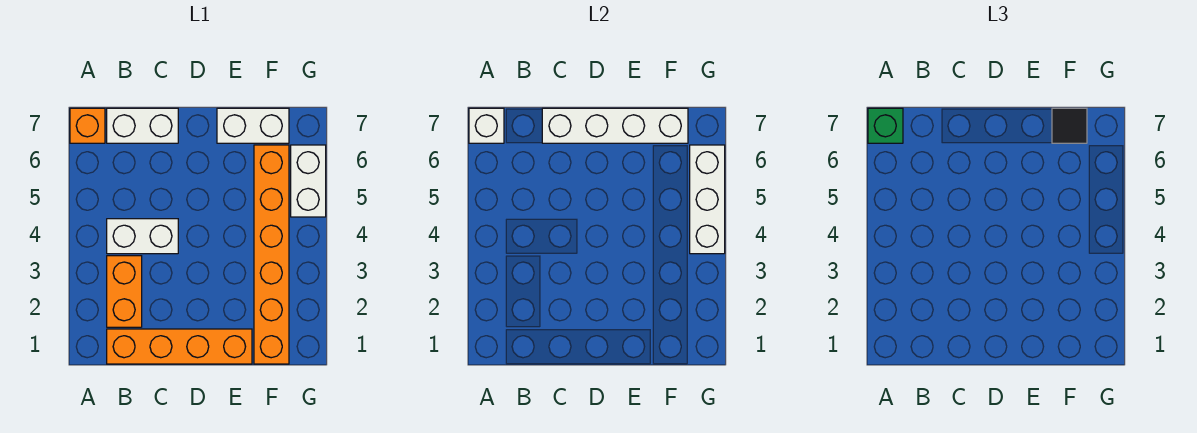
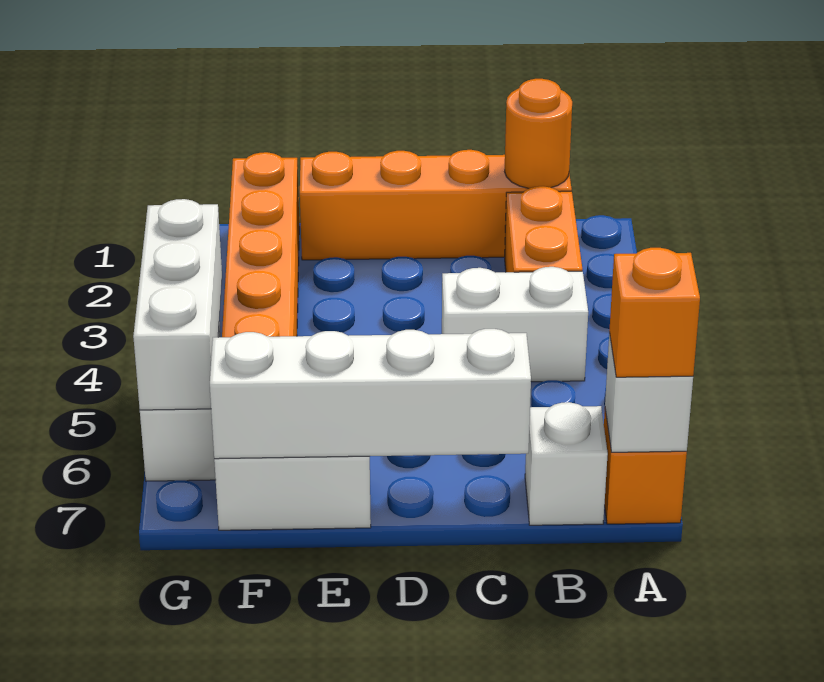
green 1x1 brick [868,108,903,143] -> orange 1x1 brick [609,248,700,377]
none -> orange 1x1 round brick [505,79,572,188]
white 1x2 brick [107,108,178,143] -> white 1x1 brick [525,402,608,525]
black 1x1 tile [1052,108,1087,143] -> none

